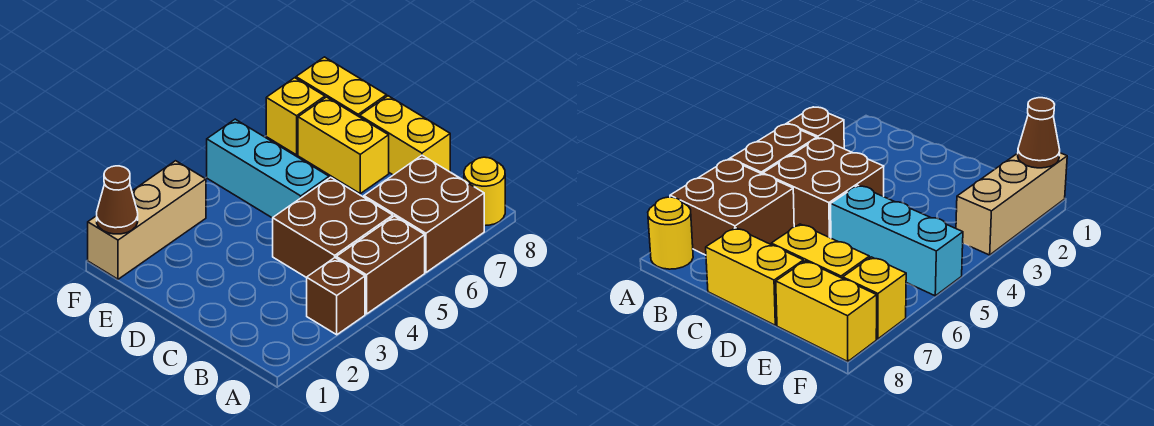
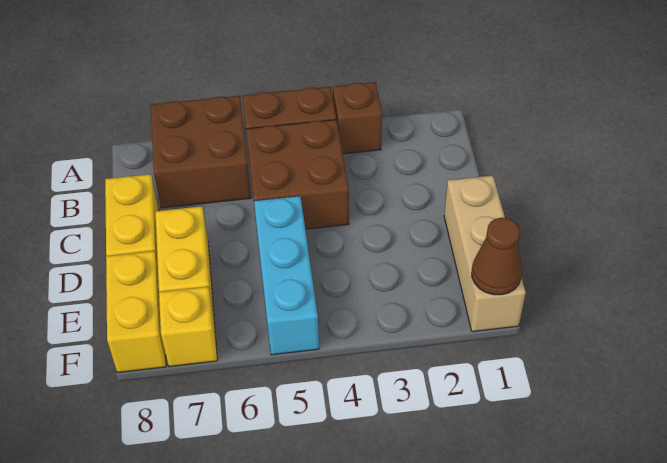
yellow 1x1 round brick [464,157,505,226] -> none
tan 1x3 brick [88,161,206,279] -> tan 1x3 brick turned to [444,176,526,332]

